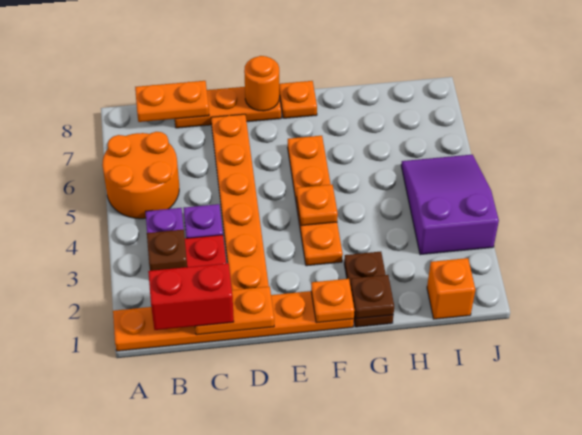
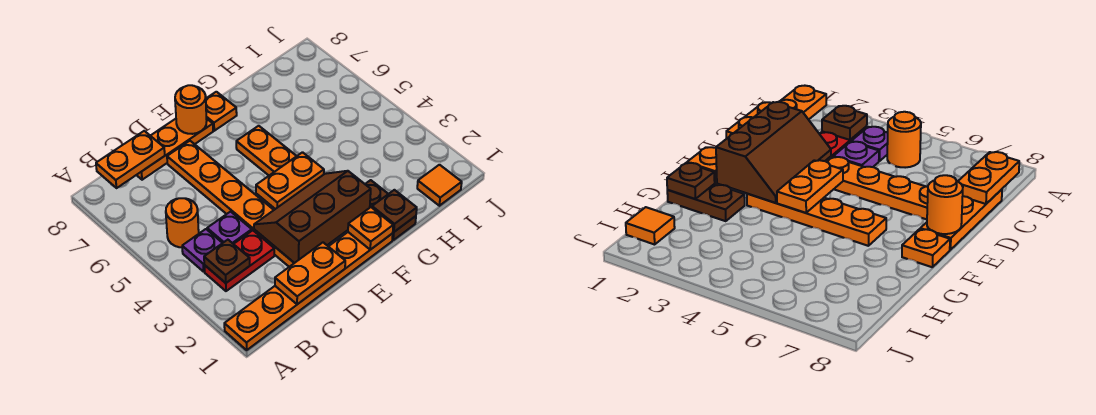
orange 2x2 round brick [102,132,179,219] -> orange 1x1 round brick [166,198,199,247]
red 1x2 brick [148,263,234,330] -> none
none -> brown 2x3 slope [254,171,371,263]
orange 1x1 plate [297,185,338,226] -> orange 1x2 plate [256,152,324,209]
orange 1x1 brick [427,258,475,319] -> orange 1x1 tile [417,165,462,206]
purple 2x3 slope [401,155,499,255] -> none

